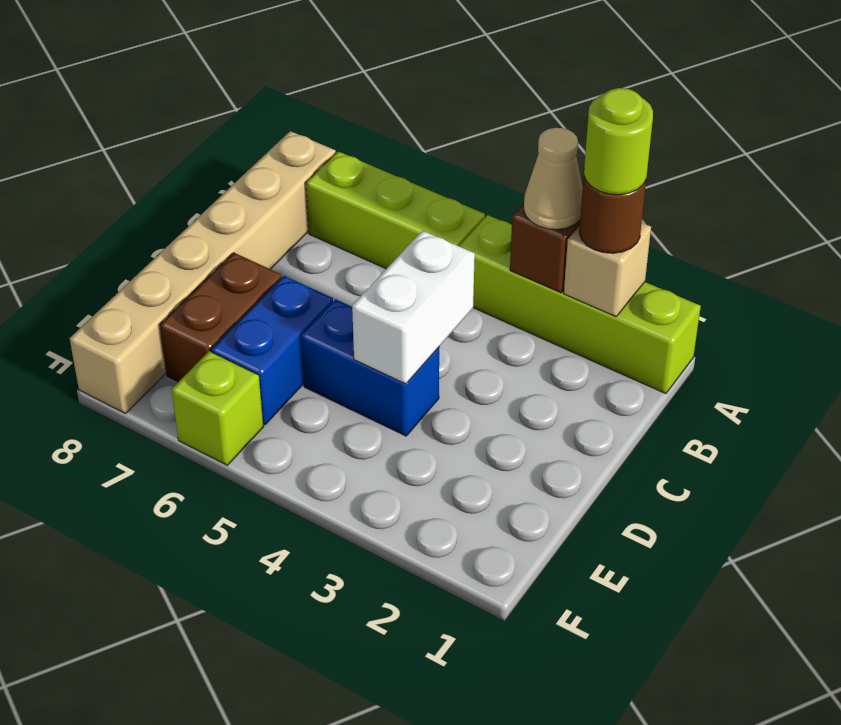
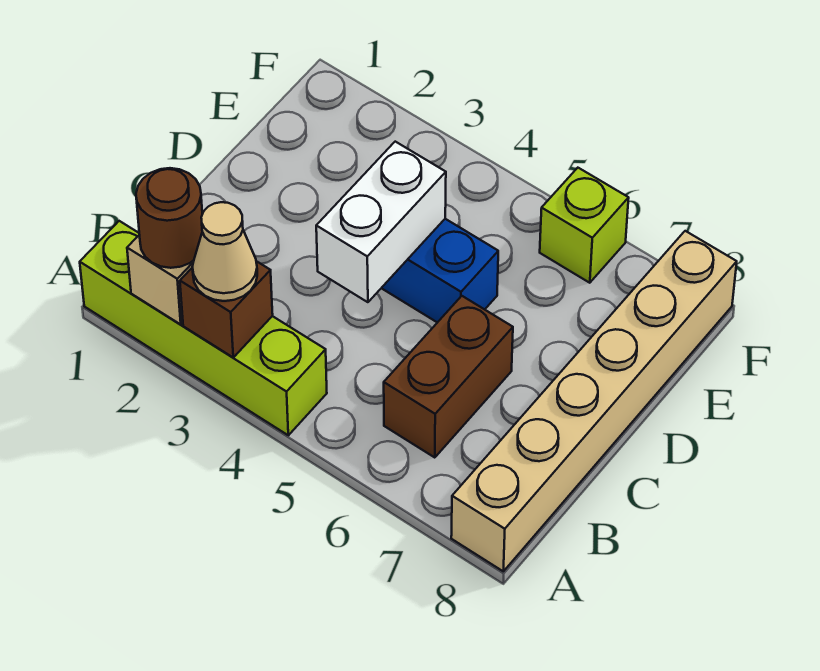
lime 1x1 round brick [584,88,653,195] -> none
lime 1x3 brick [306,152,485,269] -> none
blue 1x2 brick [211,276,333,425] -> none
brown 1x2 brick [160,253,282,382] -> brown 1x2 brick moved to [384,296,513,458]

